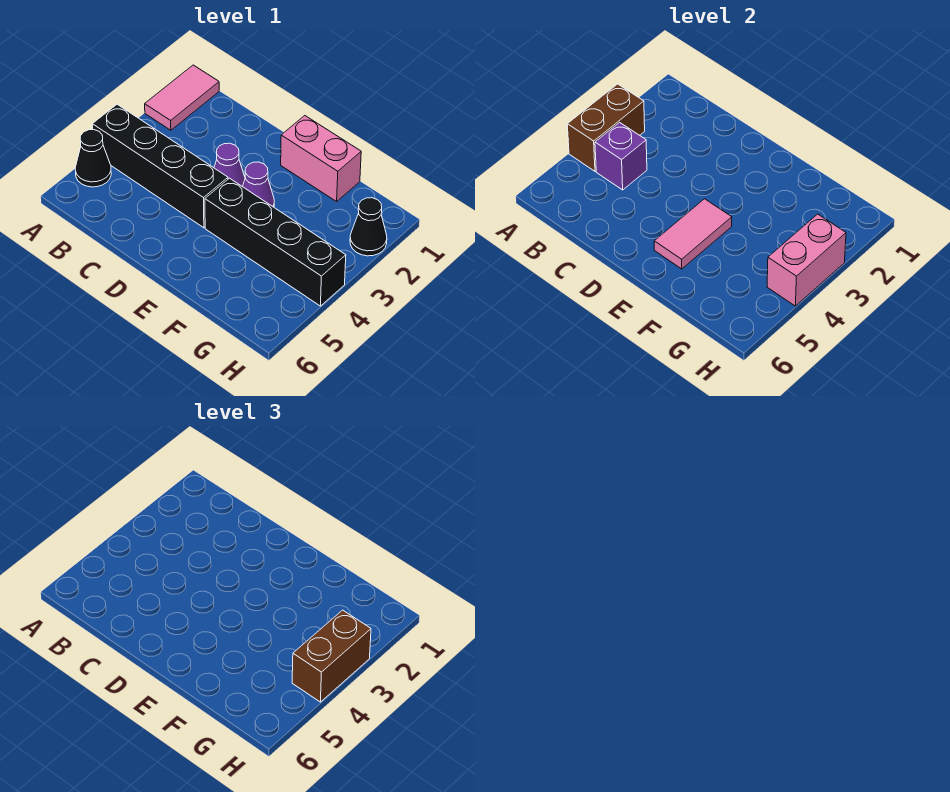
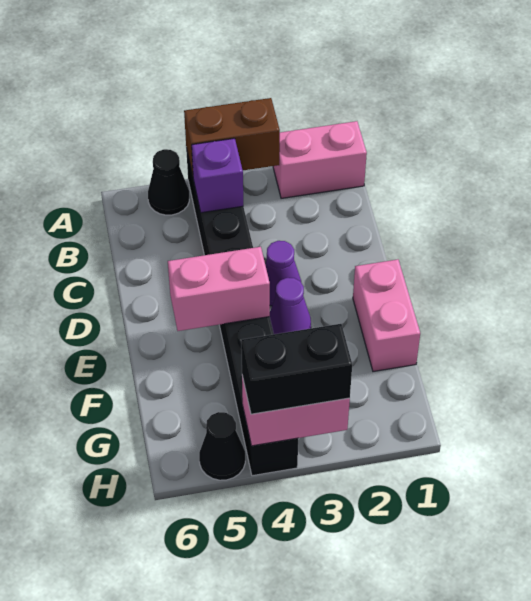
pink 1x2 tile [145,65,219,130] -> pink 1x2 brick [273,121,367,198]
pink 1x2 tile [654,199,732,269] -> pink 1x2 brick [168,247,270,331]
black 1x1 cone [350,198,387,256] -> black 1x1 cone moved to [199,412,245,480]
brown 1x2 brick [292,610,371,702] -> black 1x2 brick [241,324,352,414]

